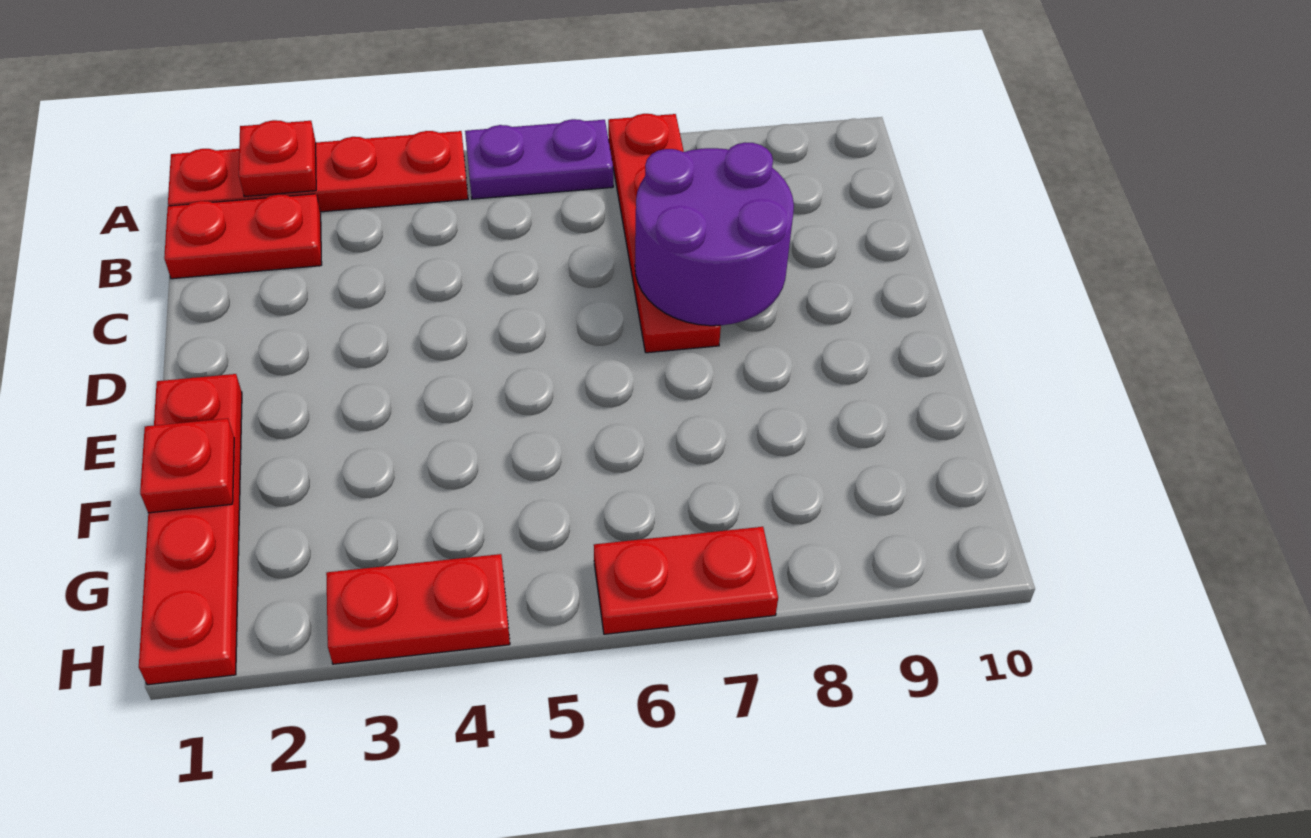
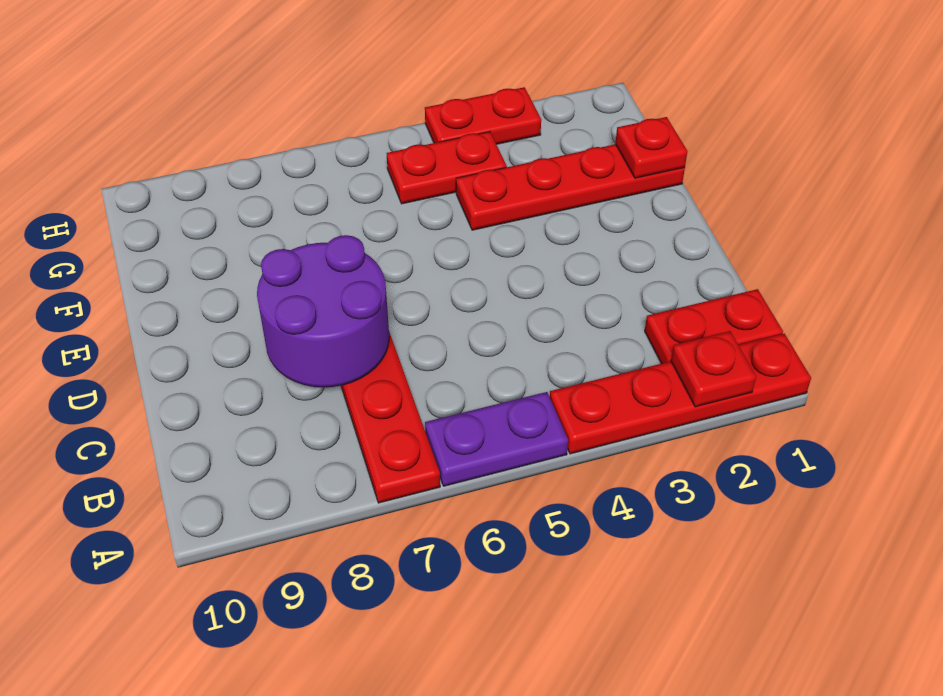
red 1x4 plate [139,374,242,685] -> red 1x4 plate turned to [456,144,685,230]
red 1x2 plate [594,527,778,634] -> red 1x2 plate moved to [387,132,507,204]

